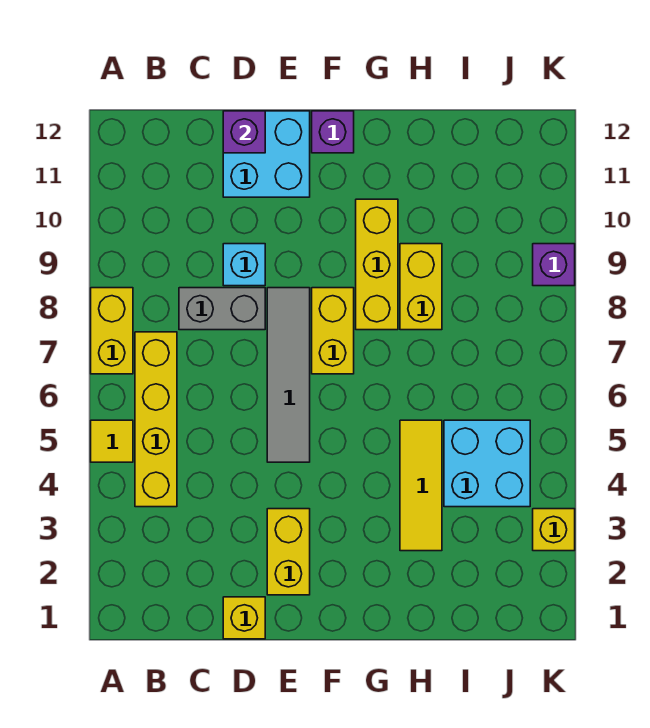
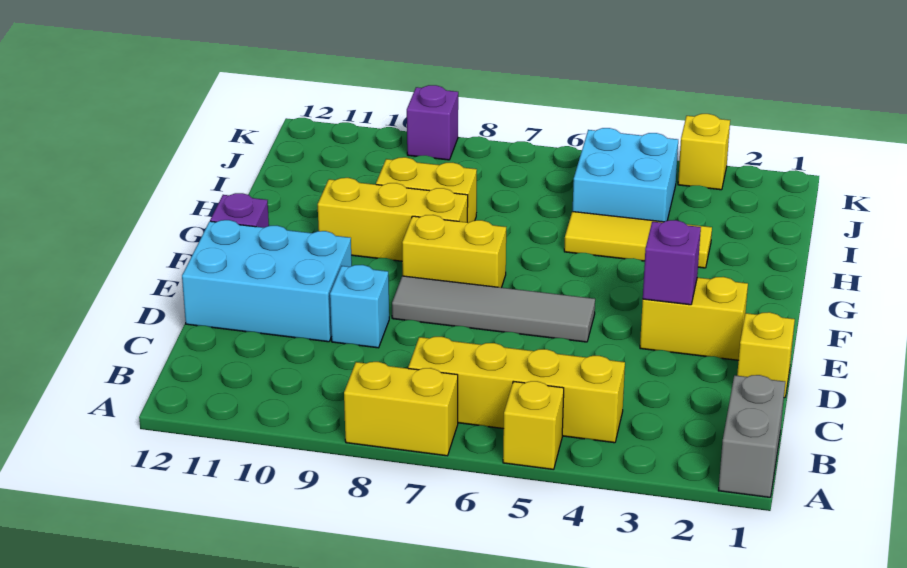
yellow 1x1 tile [91,420,133,462] -> yellow 1x1 brick [503,381,564,470]
grey 1x2 brick [179,288,265,330] -> grey 1x2 brick moved to [718,375,785,497]
cyan 2x2 brick [223,111,310,197] -> cyan 2x3 brick [182,220,352,342]
purple 1x1 brick [223,111,265,153] -> purple 1x1 brick moved to [643,220,701,305]

